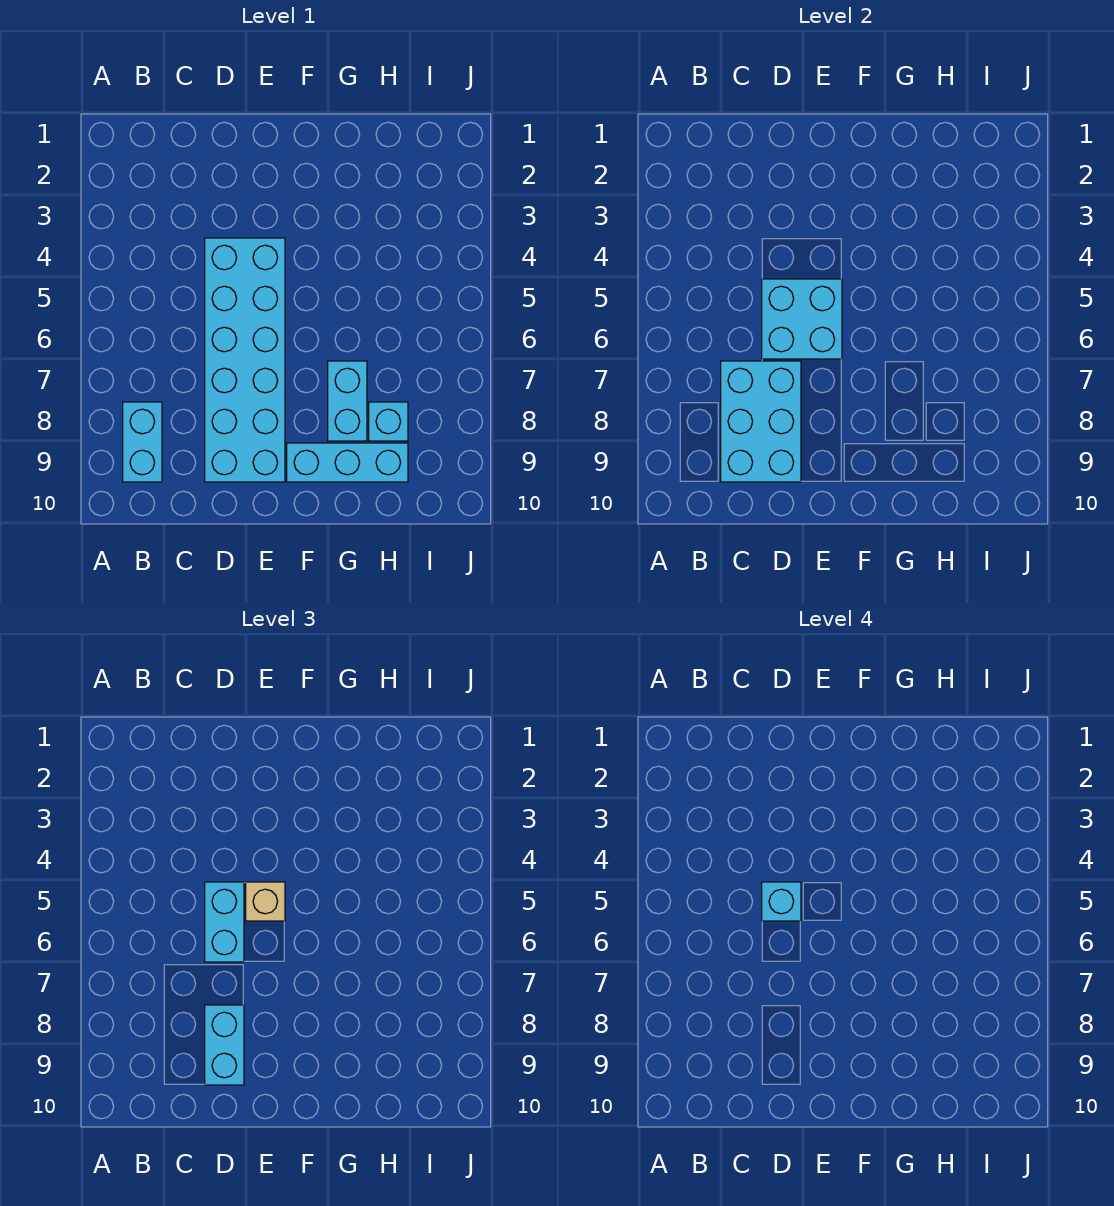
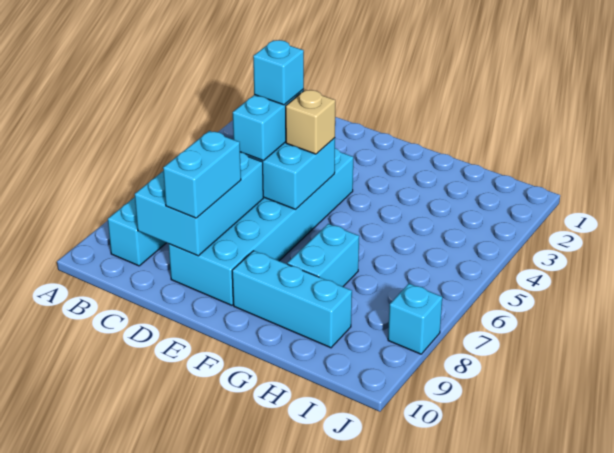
cyan 1x1 brick [369,402,408,441] -> cyan 1x1 brick moved to [388,284,442,354]

